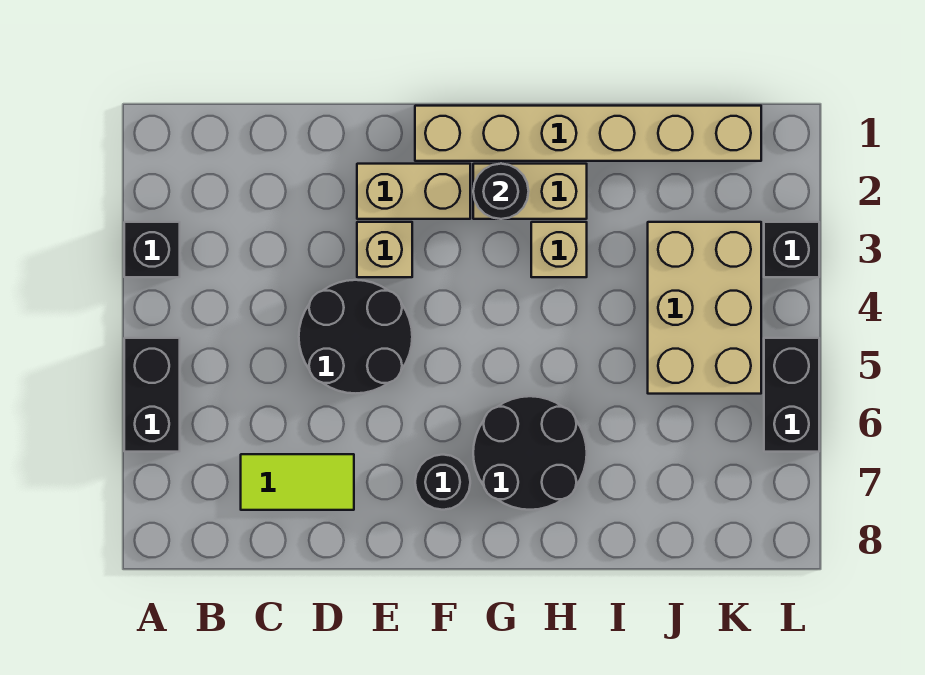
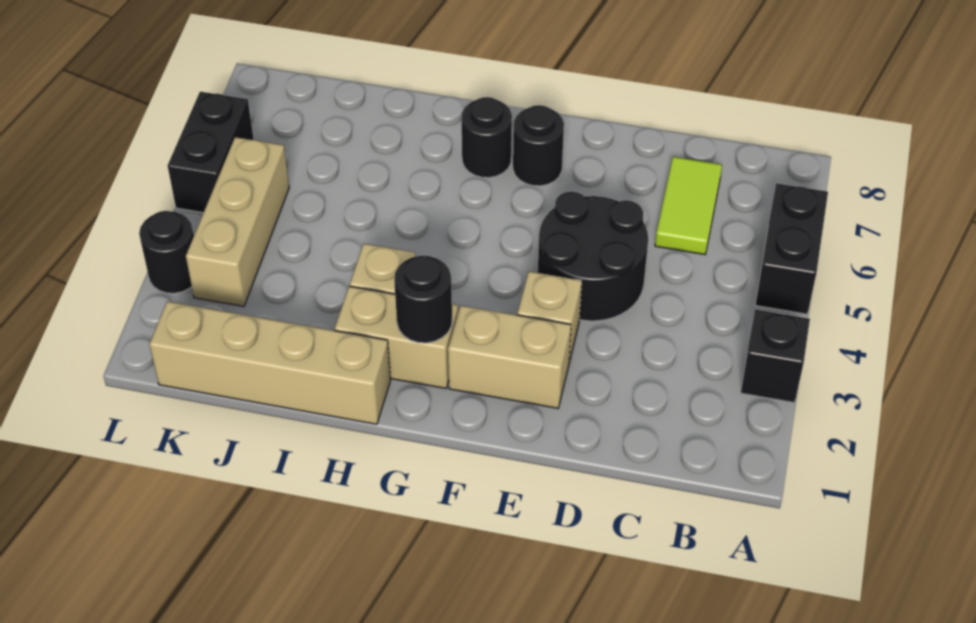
lime 1x2 tile [241,454,354,510] -> lime 1x2 tile turned to [655,157,722,255]
tan 1x6 brick [415,106,761,161] -> tan 1x4 brick [149,301,390,424]
black 2x2 round brick [473,396,587,510] -> black 1x1 round brick [462,97,512,178]
tan 2x3 brick [648,222,761,394] -> tan 1x3 brick [186,137,289,306]
black 1x1 brick [764,222,819,277] -> black 1x1 round brick [139,211,194,293]

